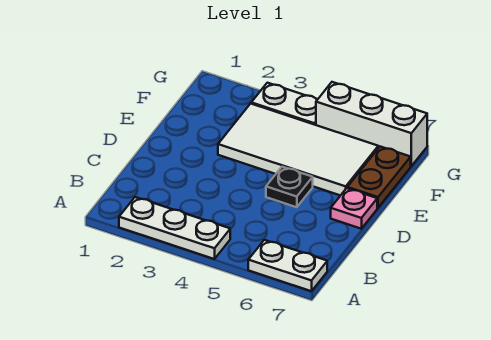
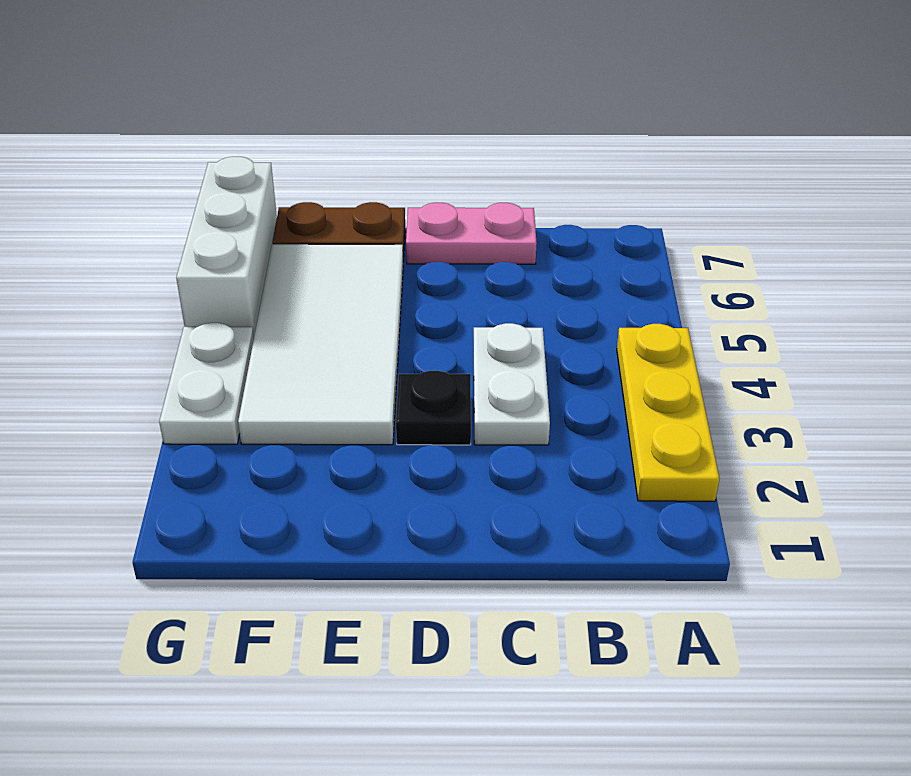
white 1x3 plate [119,197,230,259] -> yellow 1x3 plate [617,324,719,501]
white 1x2 plate [248,240,327,291] -> white 1x2 plate moved to [474,323,550,445]
black 1x1 plate [266,167,313,207] -> black 1x1 plate moved to [396,371,471,445]
pink 1x1 plate [331,188,377,229] -> pink 1x2 plate [406,203,537,264]

